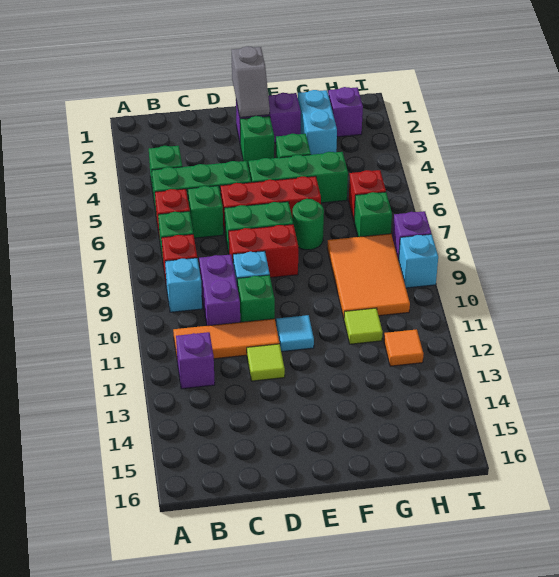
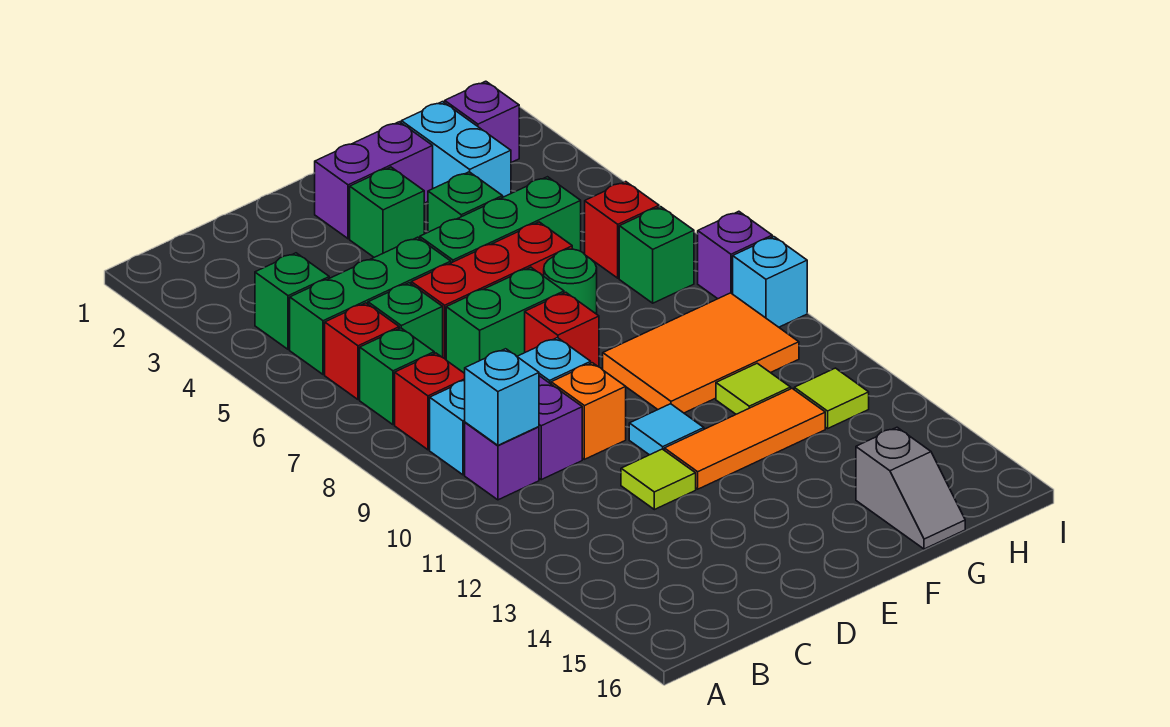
none -> cyan 1x1 brick [465,349,539,445]
orange 1x3 tile [173,319,279,359] -> orange 1x3 tile moved to [664,389,825,489]
purple 1x1 brick [176,332,215,389] -> purple 1x1 brick moved to [465,422,539,500]
red 1x2 brick [229,224,298,278] -> red 1x1 brick [525,292,599,367]
green 1x1 brick [237,275,275,322] -> orange 1x1 brick [551,363,626,459]
grey 1x2 slope [232,46,270,117] -> grey 1x2 slope moved to [856,427,965,549]
orange 2x3 tile [327,234,410,318] -> orange 2x3 tile turned to [603,293,799,413]
orange 1x1 tile [384,329,423,366] -> lime 1x1 tile [794,368,869,429]

